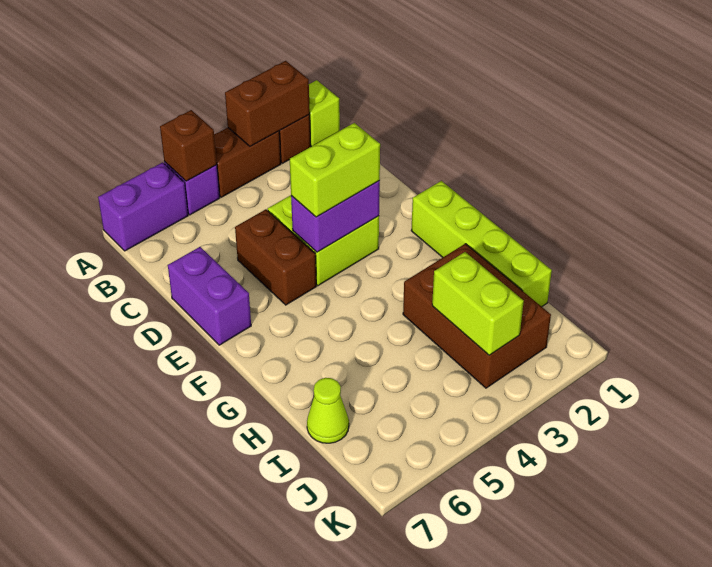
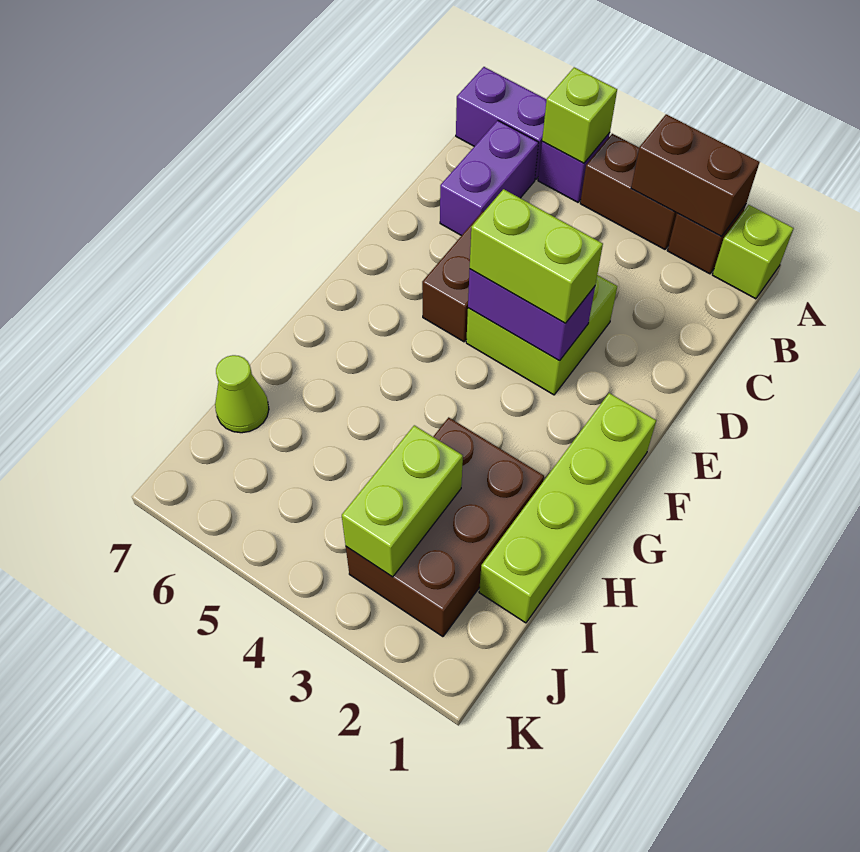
brown 1x1 brick [160,110,217,181] -> lime 1x1 brick [542,67,617,163]
purple 1x2 brick [168,247,251,345] -> purple 1x2 brick moved to [440,120,539,236]

